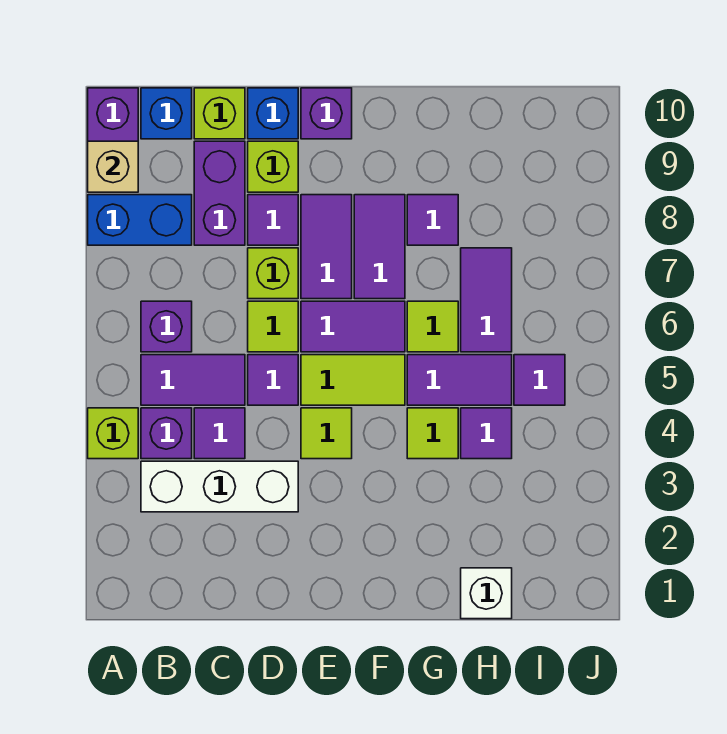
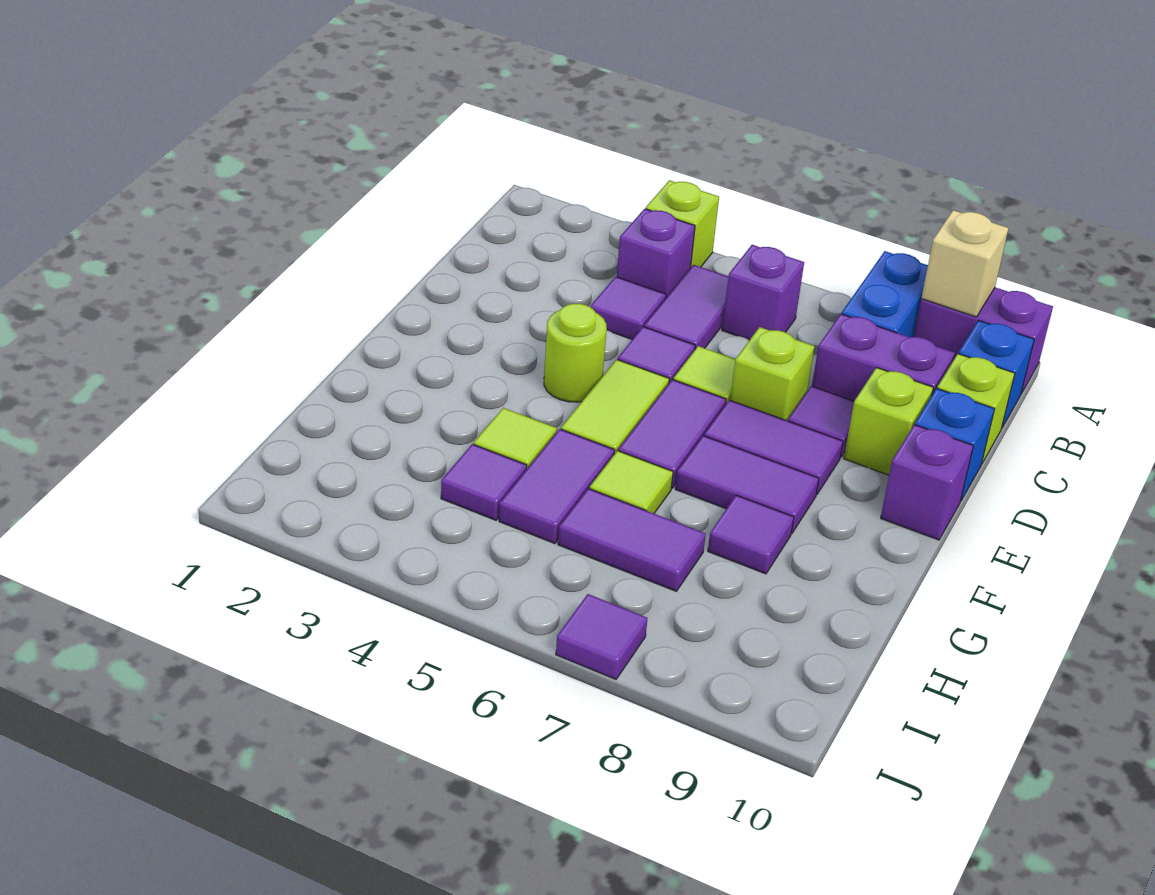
white 1x3 brick [141,461,298,512] -> none
lime 1x1 tile [301,408,352,459] -> lime 1x1 round brick [544,304,607,402]
white 1x1 brick [461,568,512,619] -> none
purple 1x1 tile [514,355,565,405] -> purple 1x1 tile moved to [556,594,648,679]

